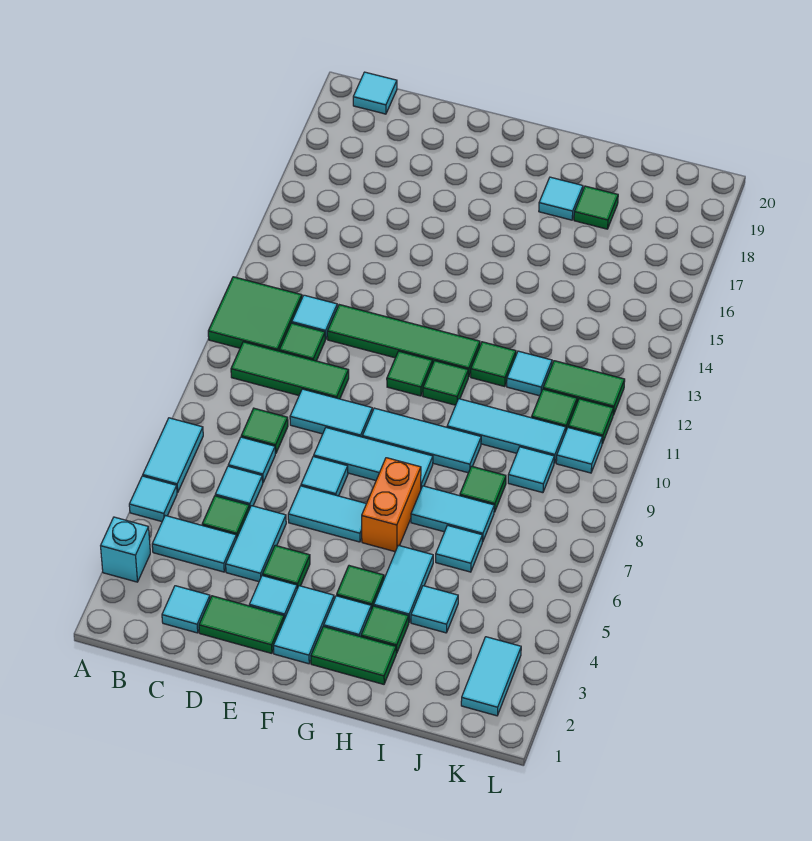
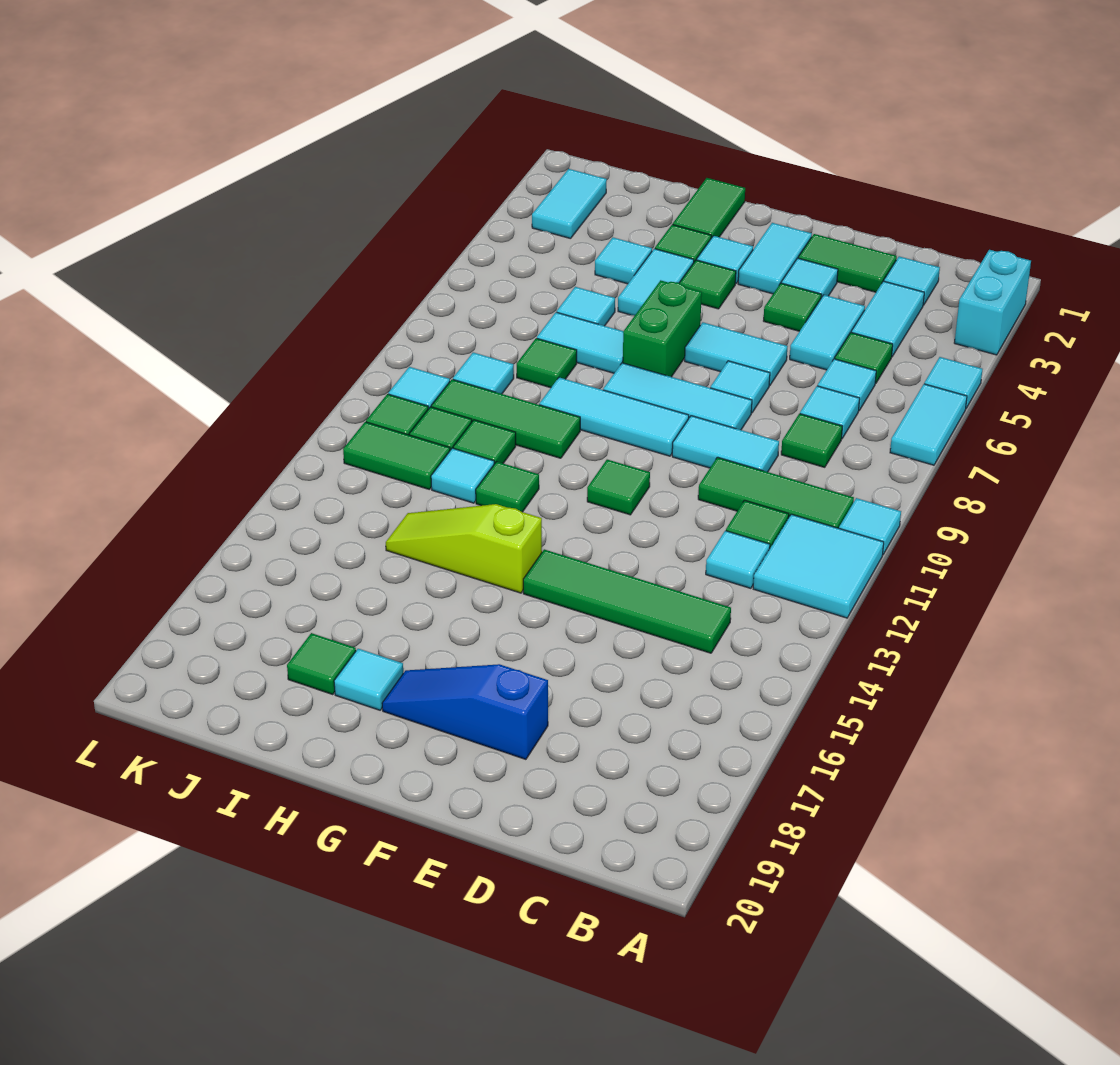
cyan 1x1 brick [101,517,150,582] -> cyan 1x2 brick [954,250,1031,355]
green 2x2 tile [208,277,302,351] -> cyan 2x2 tile [753,514,884,618]
cyan 1x2 tile [152,516,237,572] -> cyan 1x2 tile turned to [851,281,924,356]
cyan 1x1 tile [353,72,397,114] -> cyan 1x1 tile moved to [839,498,901,554]
green 1x4 tile [327,305,480,377] -> green 1x4 tile moved to [523,549,731,653]
none -> blue 1x3 slope [382,664,548,759]
green 1x2 tile [311,626,396,684] -> green 1x2 tile turned to [673,178,745,238]
orange 1x2 brick [362,458,421,552] -> green 1x2 brick [623,280,702,377]
green 1x1 tile [423,361,468,405] -> green 1x1 tile moved to [453,420,516,464]
none -> lime 1x3 slope [386,504,542,593]
cyan 1x3 tile [447,399,566,463] -> green 1x3 tile [431,379,580,458]

